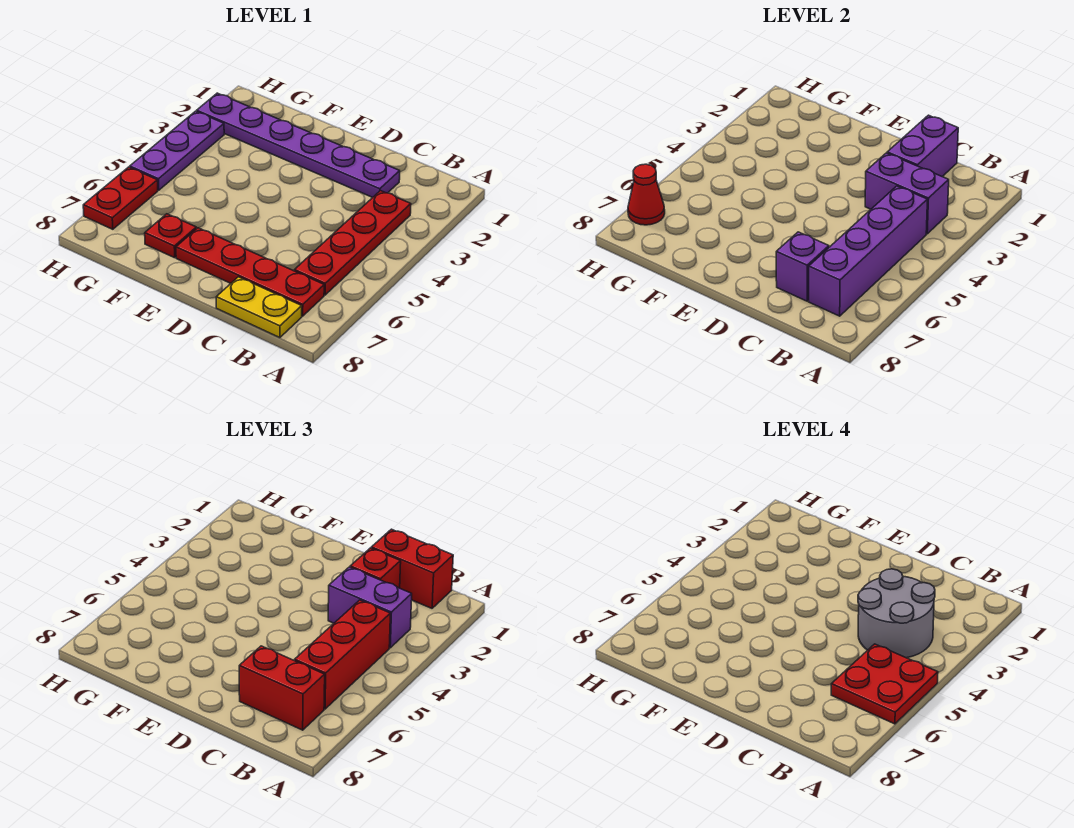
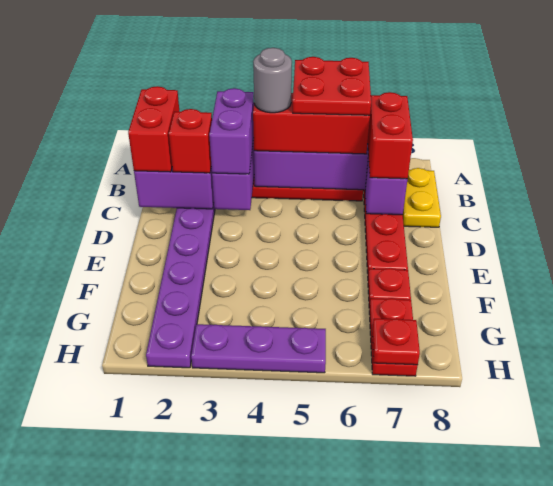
grey 2x2 round brick [858,569,935,658] -> grey 1x1 round brick [253,48,292,113]
red 1x2 plate [83,167,158,229] -> red 1x2 plate turned to [369,298,418,376]
red 1x1 cone [628,164,665,225] -> red 1x1 plate [372,319,420,365]

